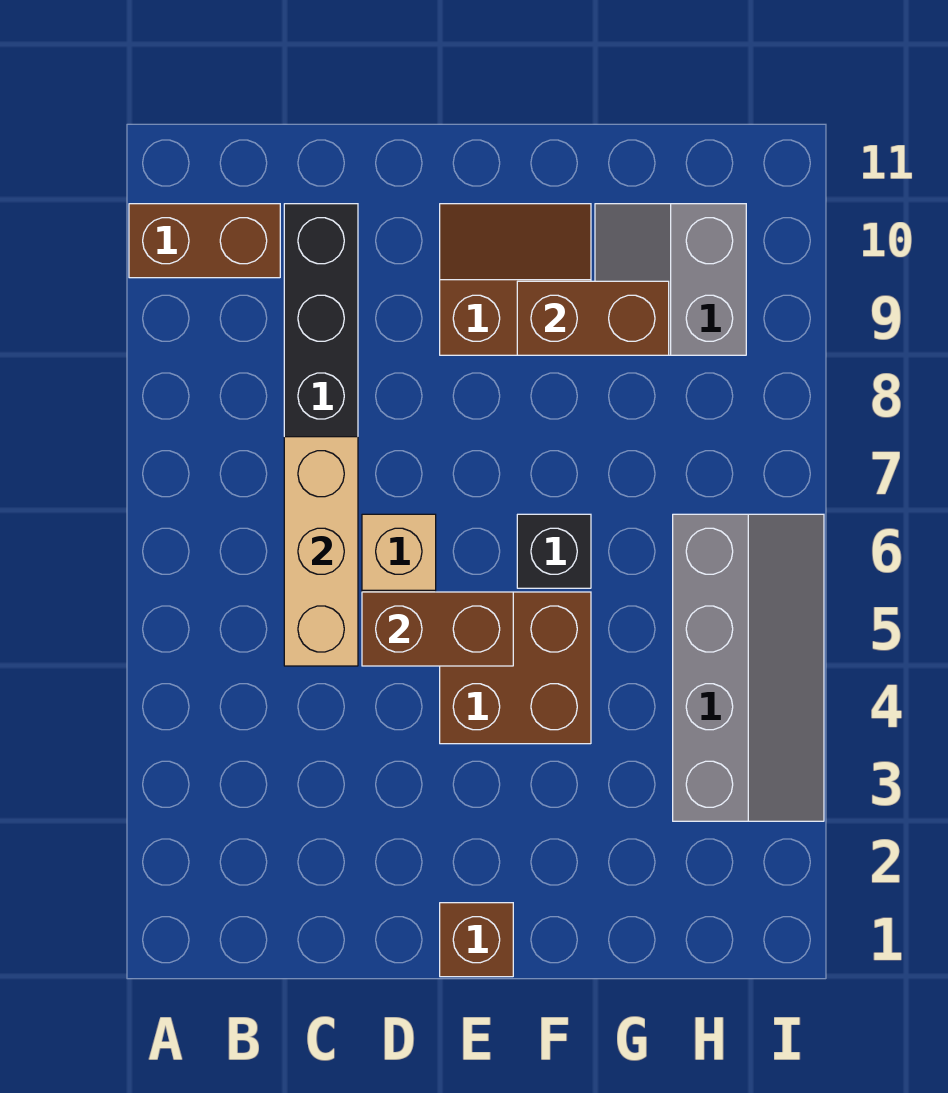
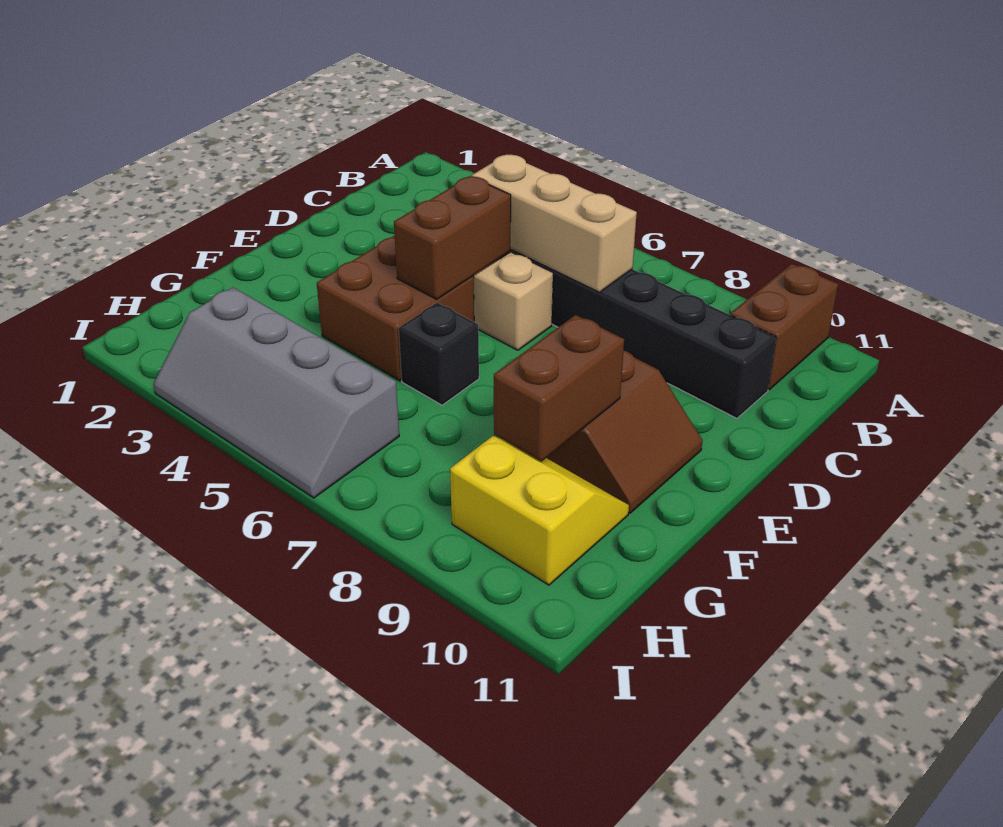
brown 1x1 brick [440,903,513,977] -> none
grey 2x2 slope [595,204,746,355] -> yellow 2x2 slope [450,436,629,585]

